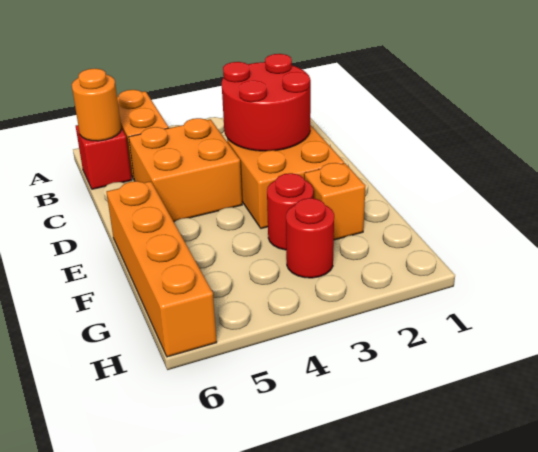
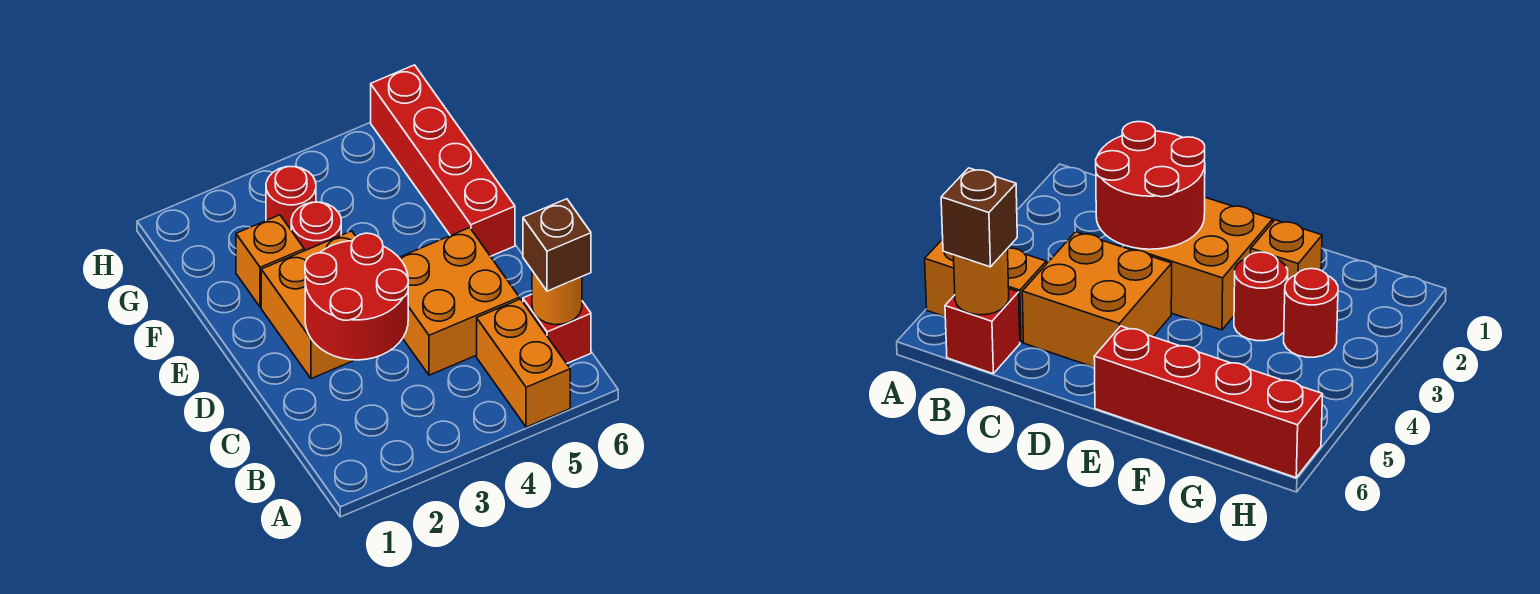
none -> brown 1x1 brick [523,199,591,291]
orange 1x4 brick [107,181,217,357] -> red 1x4 brick [371,65,515,256]

